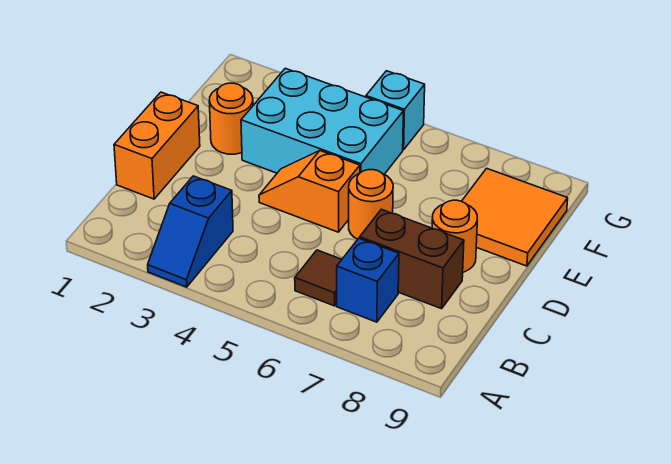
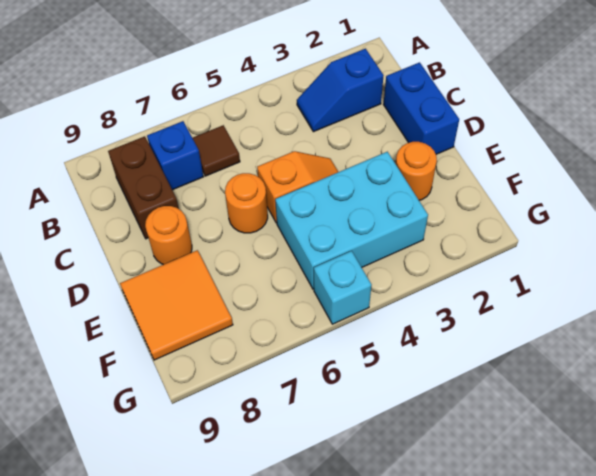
blue 1x2 slope [148,176,233,287] -> blue 1x2 slope turned to [297,49,384,132]
orange 1x2 brick [114,92,200,199] -> blue 1x2 brick [384,62,459,154]
brown 1x2 brick [360,209,464,309] -> brown 1x2 brick turned to [108,136,179,239]

